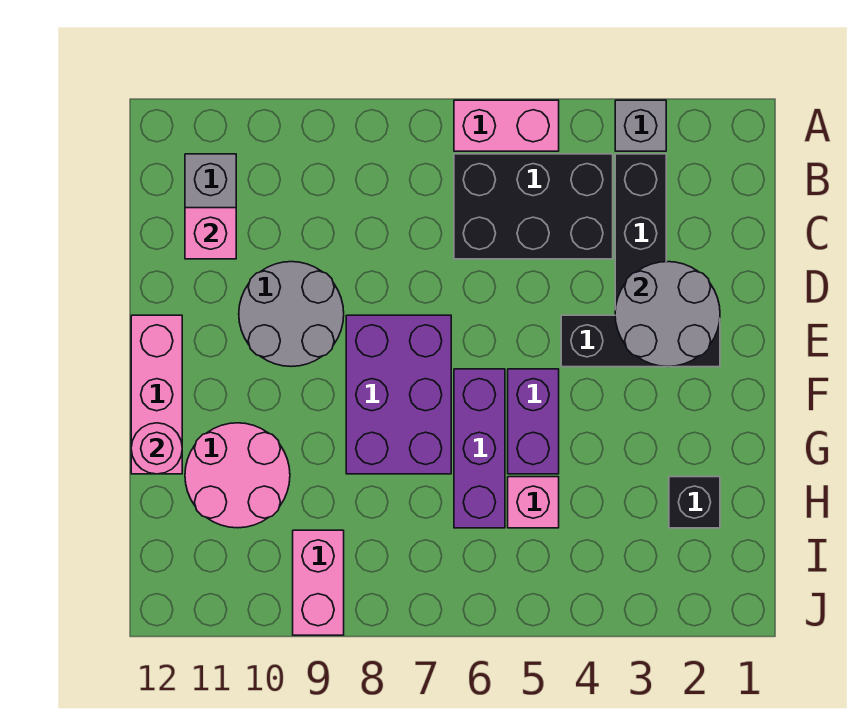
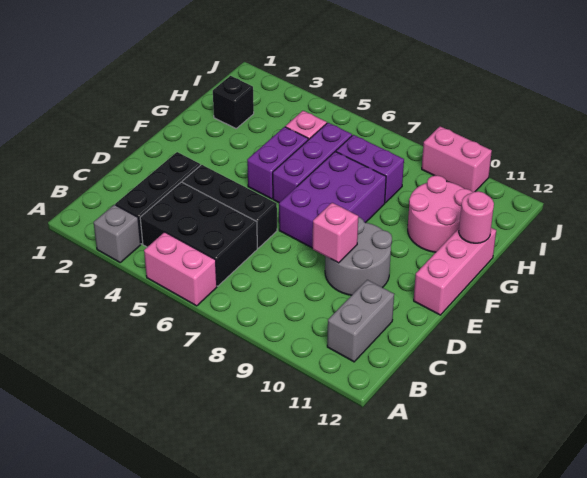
pink 1x1 brick [185,208,236,259] -> pink 1x1 brick moved to [313,203,358,263]
grey 2x2 round brick [615,262,720,367] -> none
black 1x3 brick [561,315,720,367] -> black 1x3 brick moved to [182,165,277,248]
none -> purple 1x2 brick [336,135,404,203]
pink 1x2 brick [293,530,344,635] -> pink 1x2 brick turned to [422,126,492,192]

